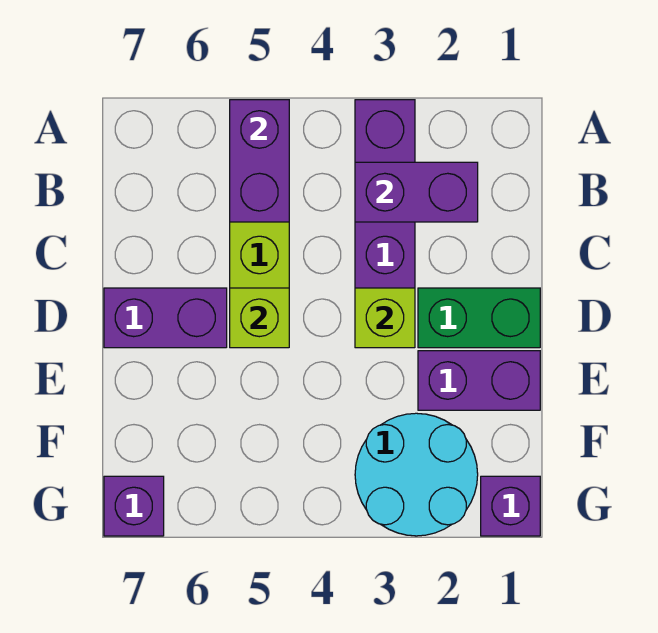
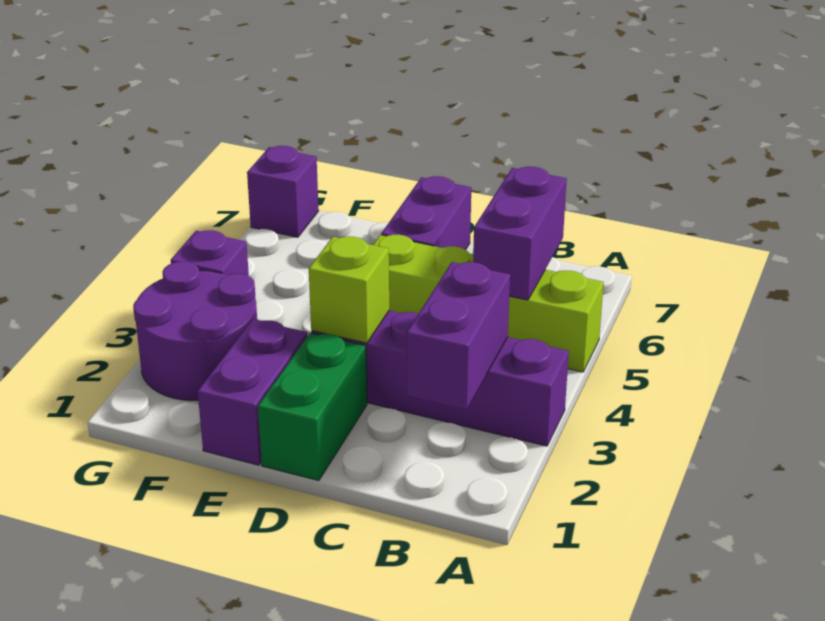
purple 1x2 brick [230,100,289,222] -> purple 1x2 brick turned to [473,167,567,300]
lime 1x1 brick [230,288,289,348] -> none
cyan 2x2 round brick [355,413,478,536] -> purple 2x2 round brick [133,262,257,401]
purple 1x1 brick [481,476,540,536] -> purple 1x1 brick moved to [171,230,249,276]

